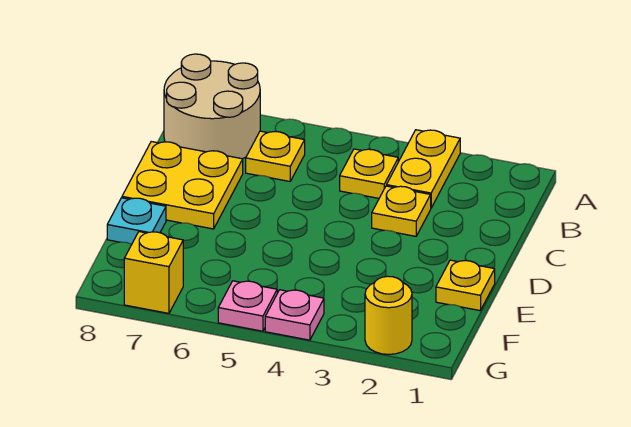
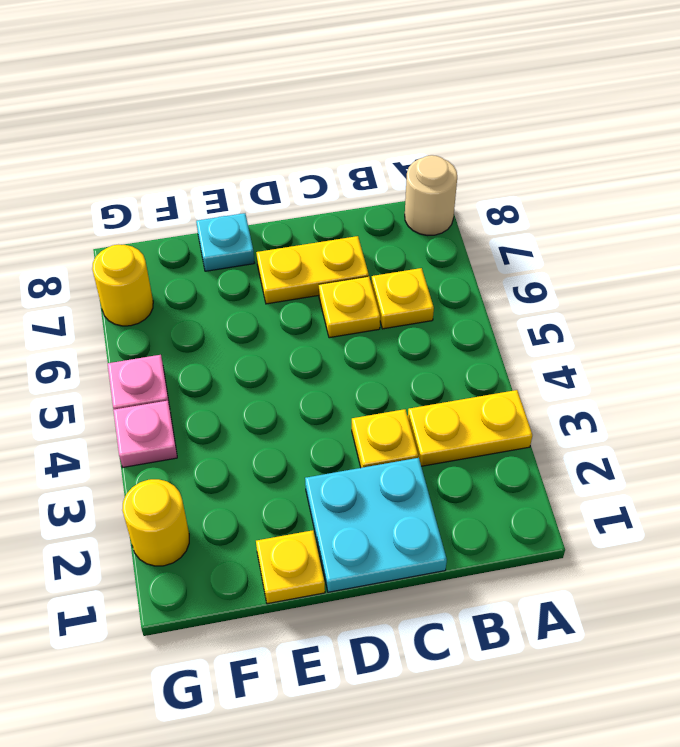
tan 2x2 round brick [164,54,260,159] -> tan 1x1 round brick [405,155,457,236]
yellow 1x1 plate [340,149,398,198] -> yellow 1x1 plate moved to [319,277,380,338]
none -> cyan 2x2 plate [305,458,447,592]
yellow 2x2 plate [122,142,243,229] -> yellow 1x2 plate [256,236,369,304]
yellow 1x1 brick [124,232,183,313] -> yellow 1x1 round brick [92,245,153,326]

